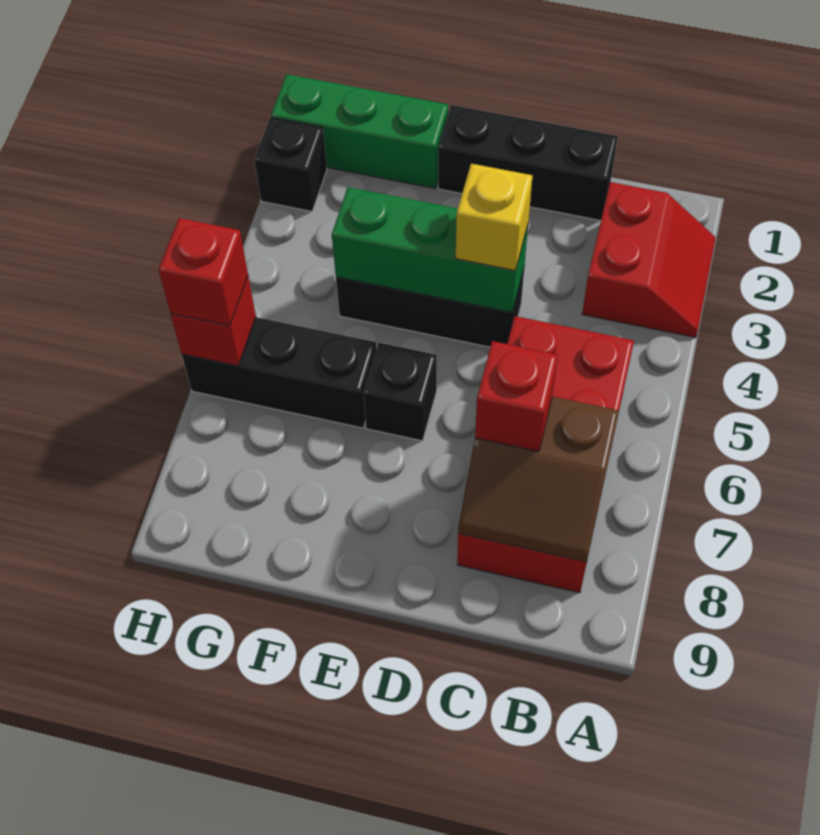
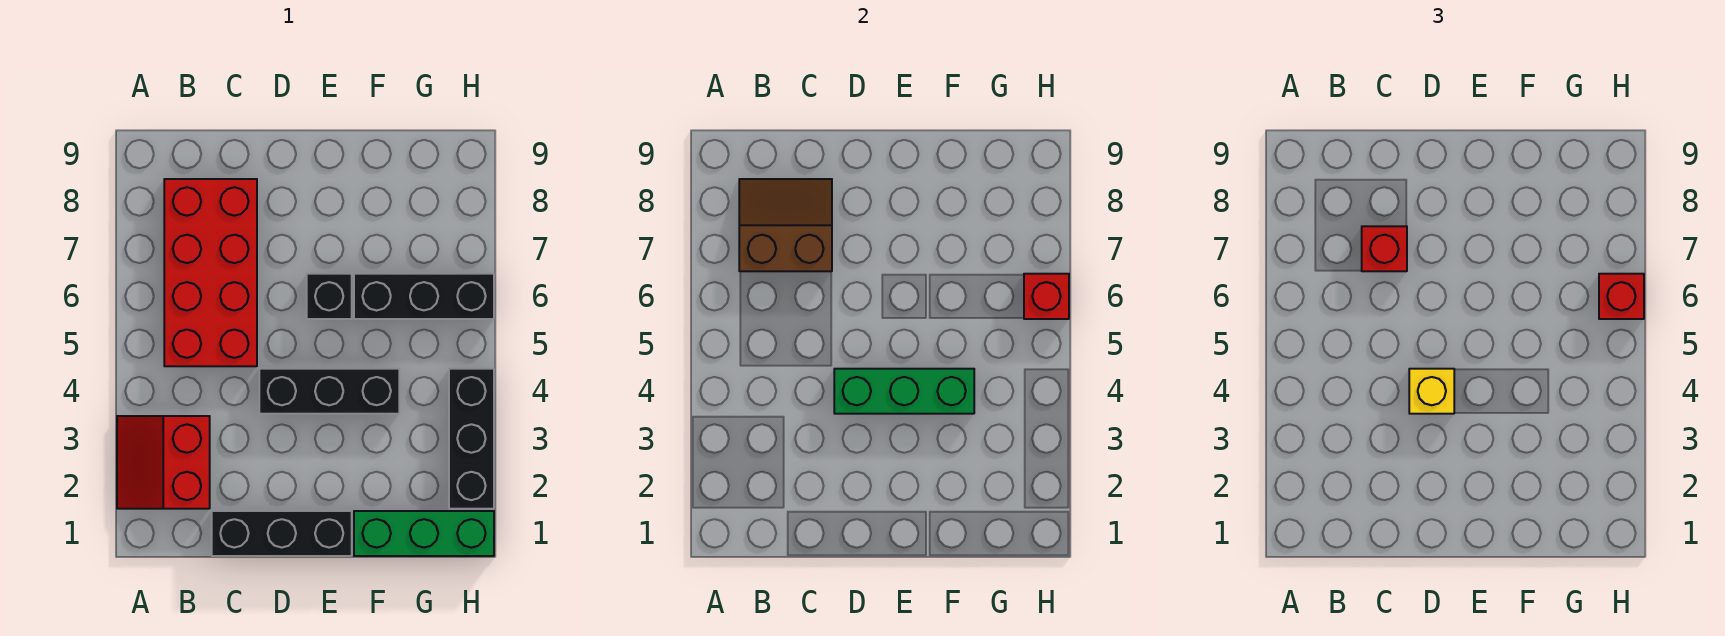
black 1x1 brick [254,117,327,211] -> black 1x3 brick [449,369,494,509]

